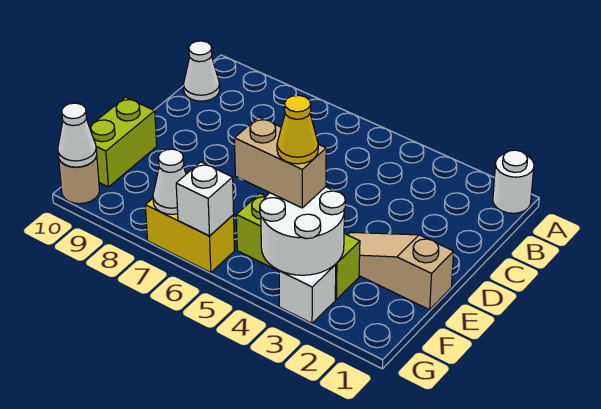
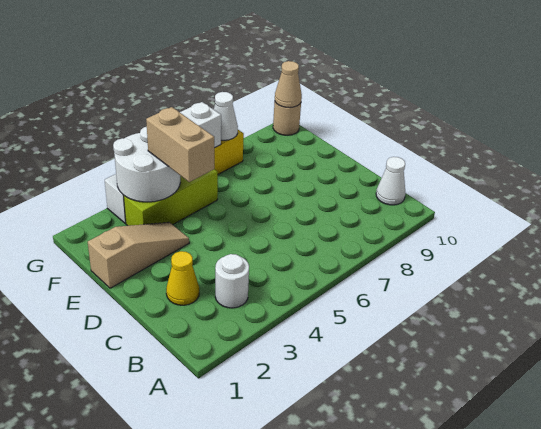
white 1x1 round brick [493,150,534,213] -> white 1x1 round brick moved to [215,254,249,308]
lime 1x2 brick [89,97,157,187] -> none
tan 1x2 brick [234,117,326,208] -> tan 1x2 brick turned to [146,107,214,182]
yellow 1x1 cone [277,95,318,164] -> yellow 1x1 cone moved to [166,251,199,305]
white 1x1 cone [58,103,97,167] -> tan 1x1 cone [275,61,302,108]

